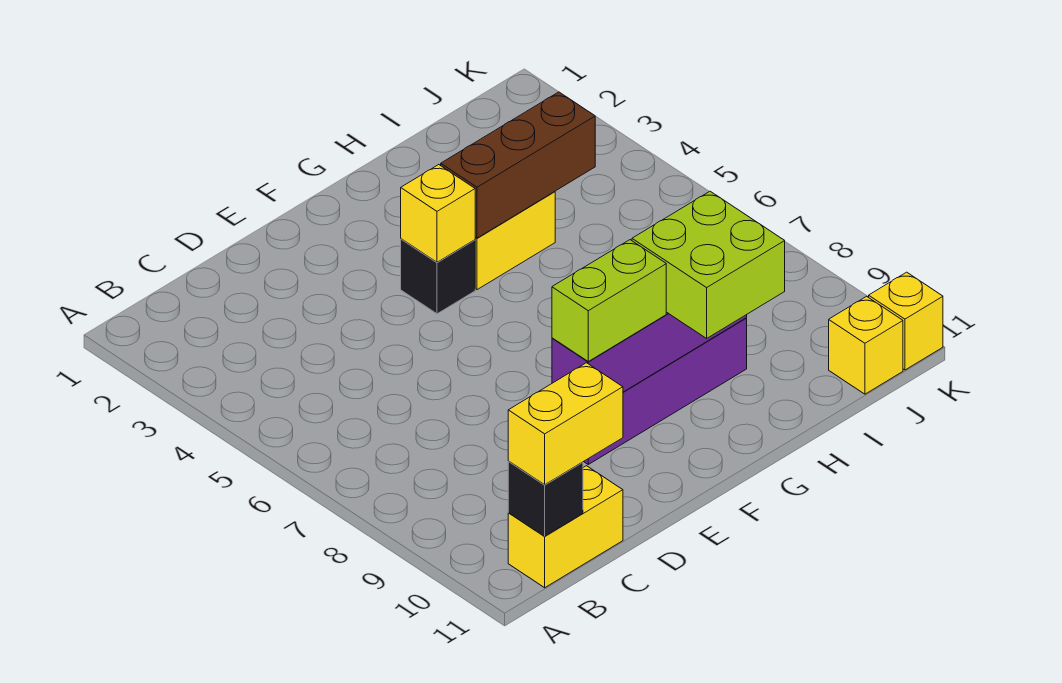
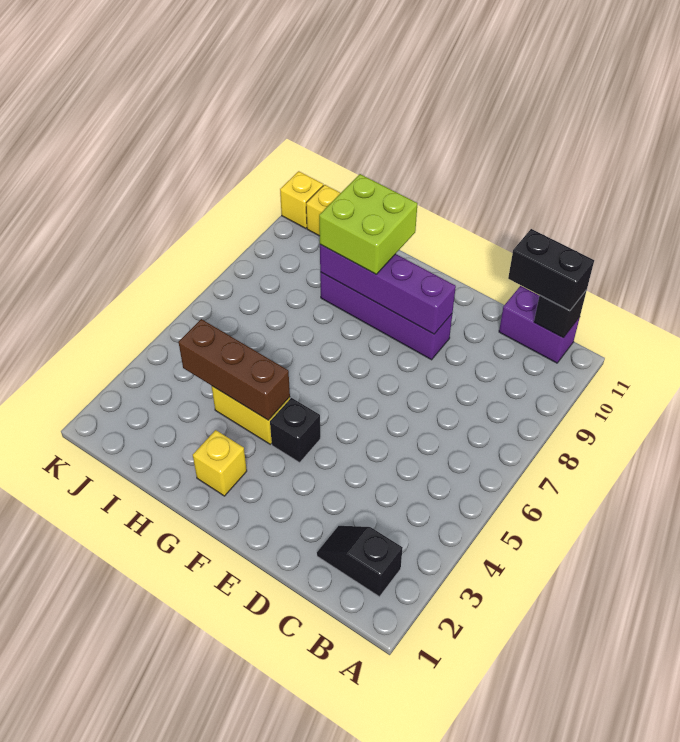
none -> black 1x2 slope [317,526,403,597]
yellow 1x2 brick [508,466,623,588] -> purple 1x2 brick [499,286,580,363]
yellow 1x2 brick [508,363,623,485] -> black 1x2 brick [508,229,594,311]
lime 1x2 brick [552,240,666,361] -> none
yellow 1x1 brick [401,165,475,262] -> yellow 1x1 brick moved to [193,430,247,496]

